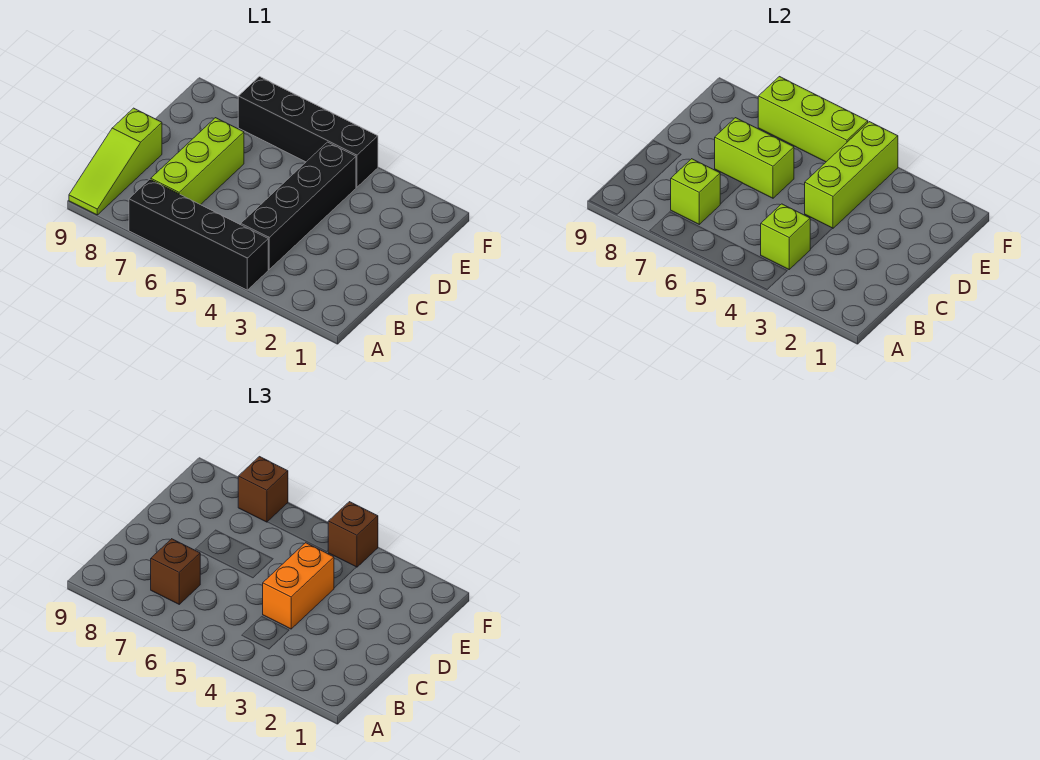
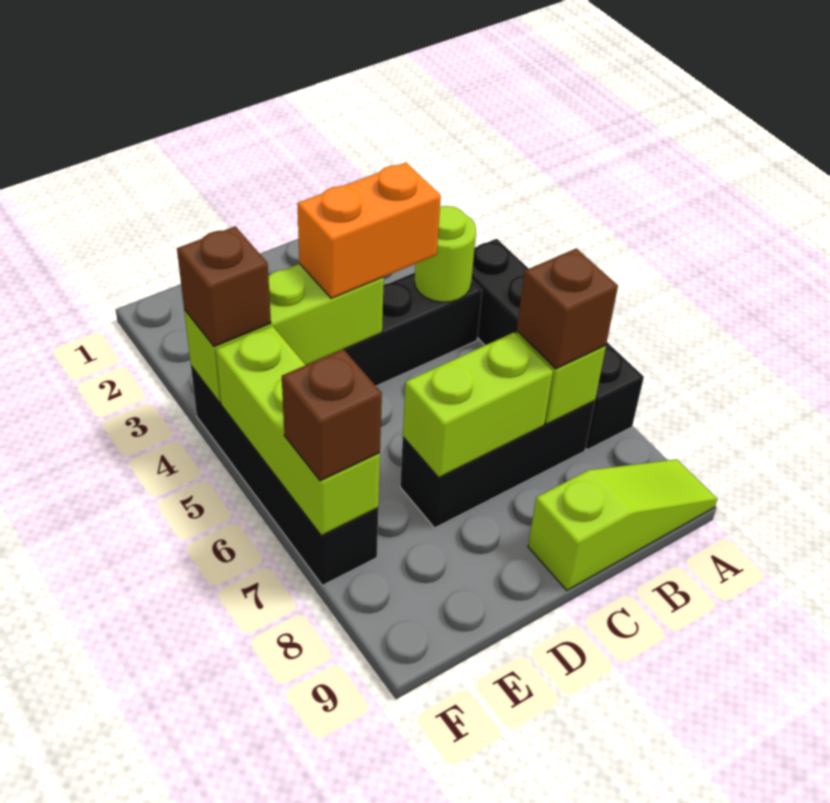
lime 1x1 brick [761,204,810,269] -> lime 1x1 round brick [415,206,476,302]
lime 1x3 brick [151,118,244,205] -> black 1x3 brick [400,401,595,528]
lime 1x2 brick [715,118,794,198] -> lime 1x2 brick turned to [403,333,553,477]

